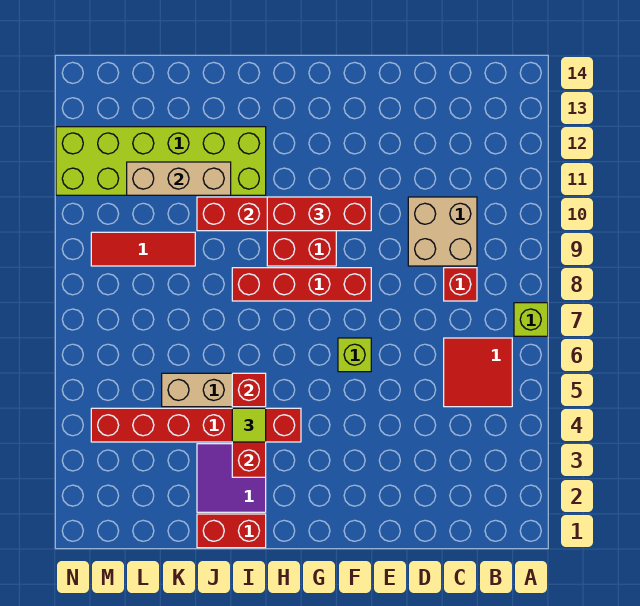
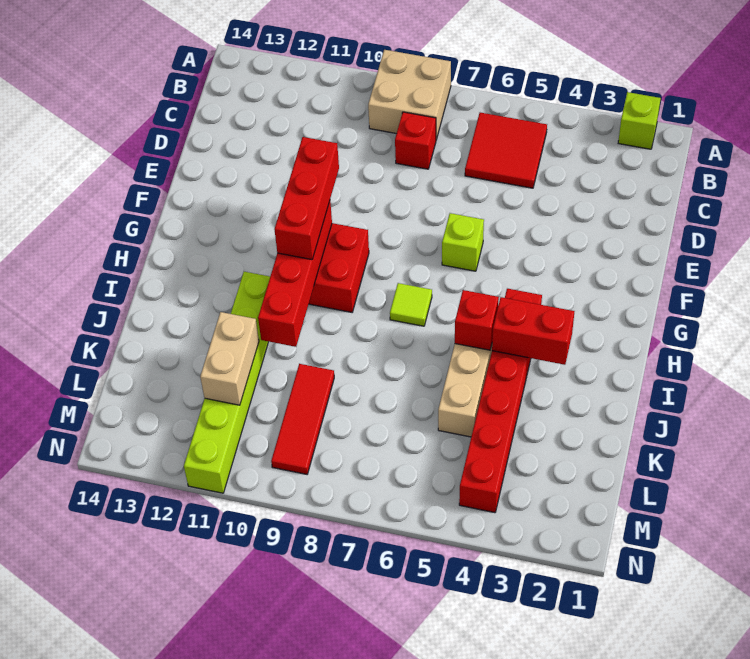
lime 1x1 brick [514,303,548,336] -> lime 1x1 brick moved to [618,92,661,149]
tan 2x2 brick [408,197,477,266] -> tan 2x2 brick moved to [368,50,451,140]
red 1x4 brick [232,268,371,301] -> none
red 1x2 brick [197,514,266,548] -> none
purple 2x2 tile [197,444,266,512] -> none
lime 1x1 tile [232,408,266,442] -> lime 1x1 tile moved to [390,283,432,326]
lime 2x6 brick [56,127,266,195] -> lime 1x6 brick [184,272,270,493]
tan 1x3 brick [127,162,231,195] -> tan 1x2 brick [200,312,259,405]

